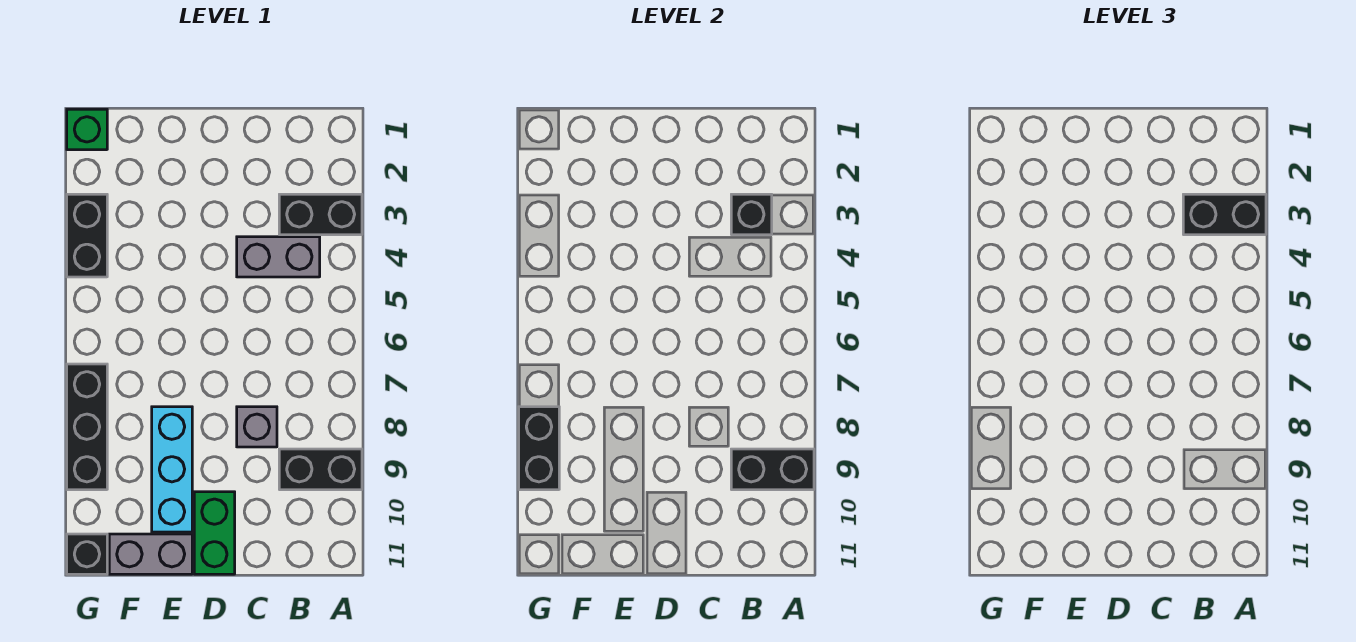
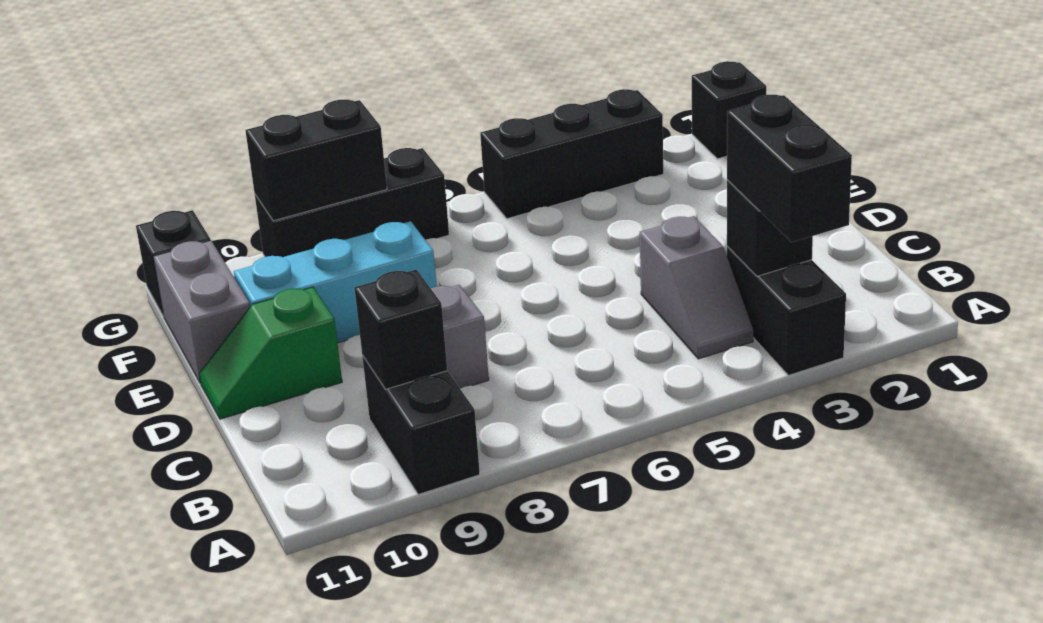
black 1x2 brick [731,449,814,490] -> black 1x1 brick [354,270,447,389]
grey 1x2 brick [237,237,320,277] -> grey 1x2 slope [640,216,753,359]
green 1x2 brick [194,492,235,574] -> green 1x2 slope [199,287,342,419]
green 1x1 brick [67,109,107,150] -> black 1x1 brick [692,61,766,159]
black 1x2 brick [67,194,107,277] -> black 1x3 brick [480,89,664,219]

